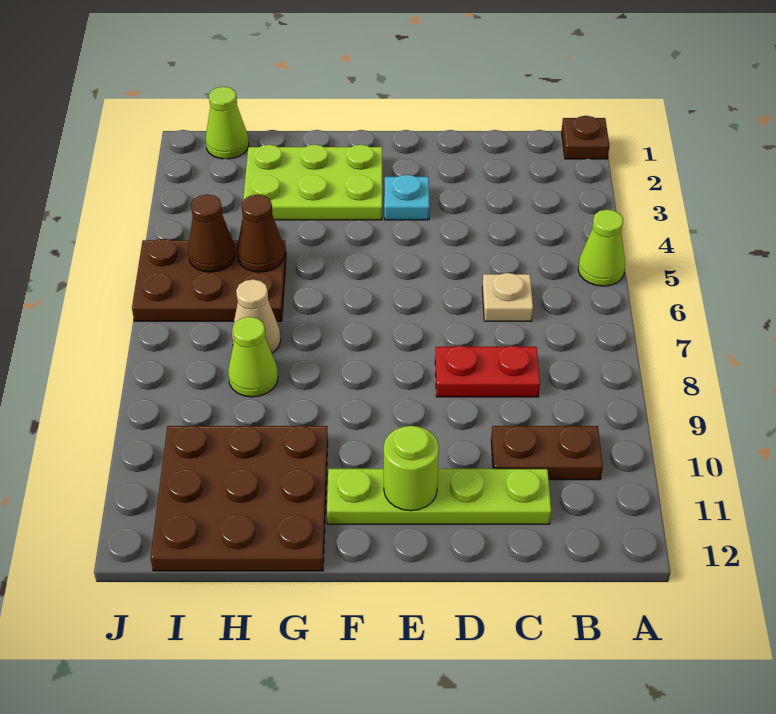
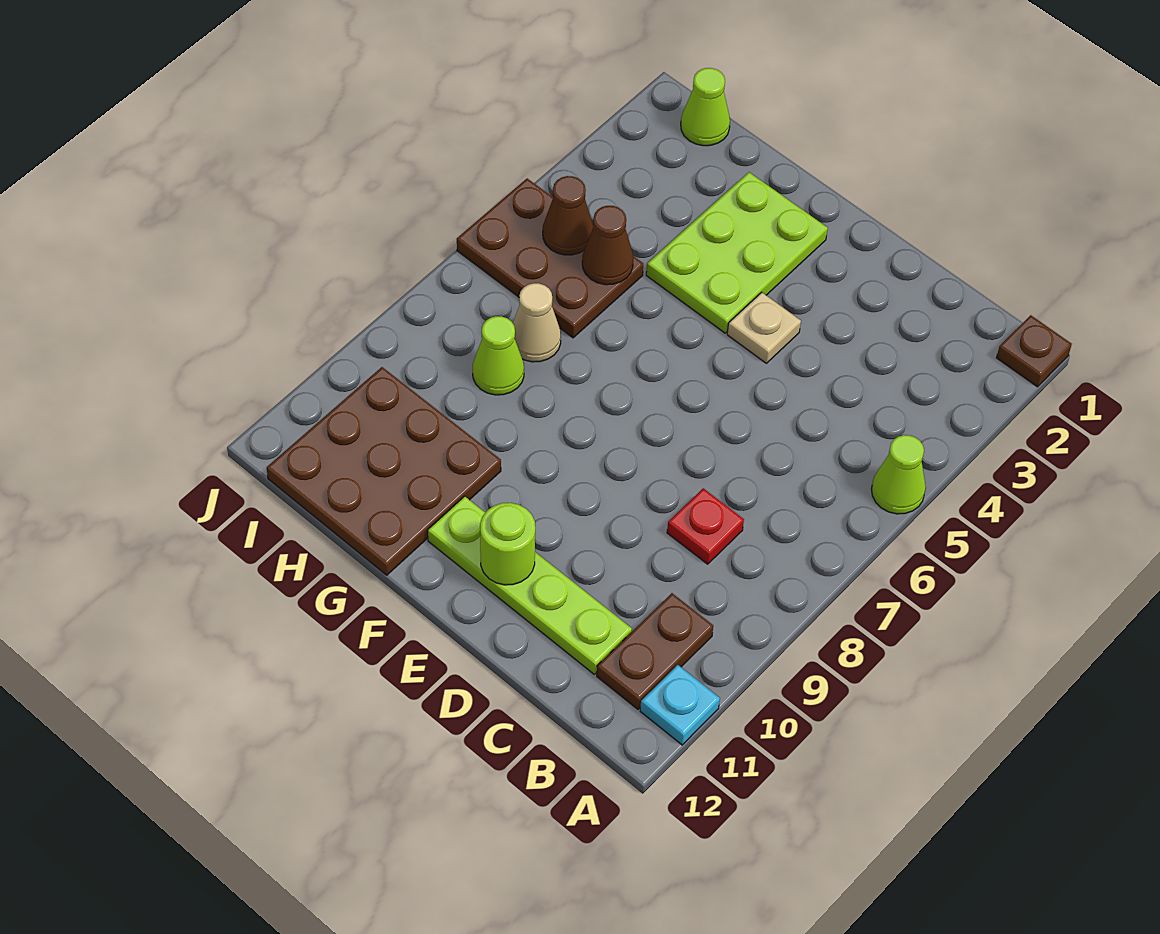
brown 1x2 plate [491,426,603,480] -> brown 1x2 plate turned to [597,593,713,709]
tan 1x1 plate [482,273,533,321] -> tan 1x1 plate moved to [727,292,801,363]
red 1x2 plate [435,346,540,397] -> red 1x1 plate [667,488,744,564]
cyan 1x1 plate [384,175,430,220] -> cyan 1x1 plate moved to [640,665,720,745]
lime 2x3 plate [243,145,382,220] -> lime 2x3 plate turned to [646,172,828,333]

